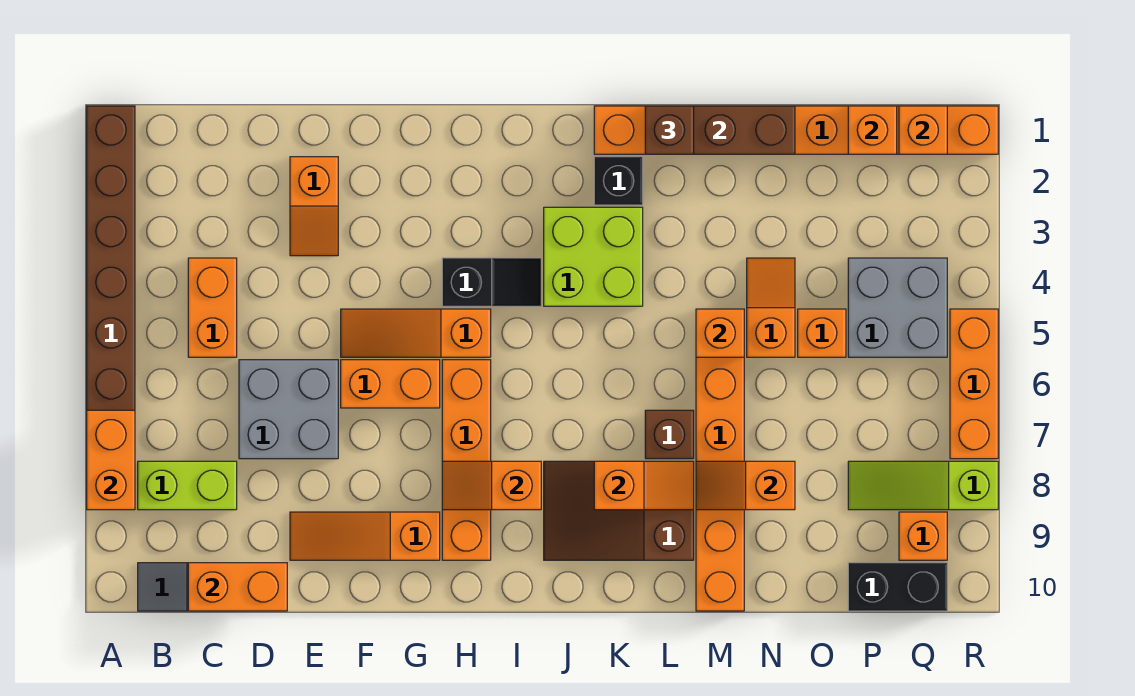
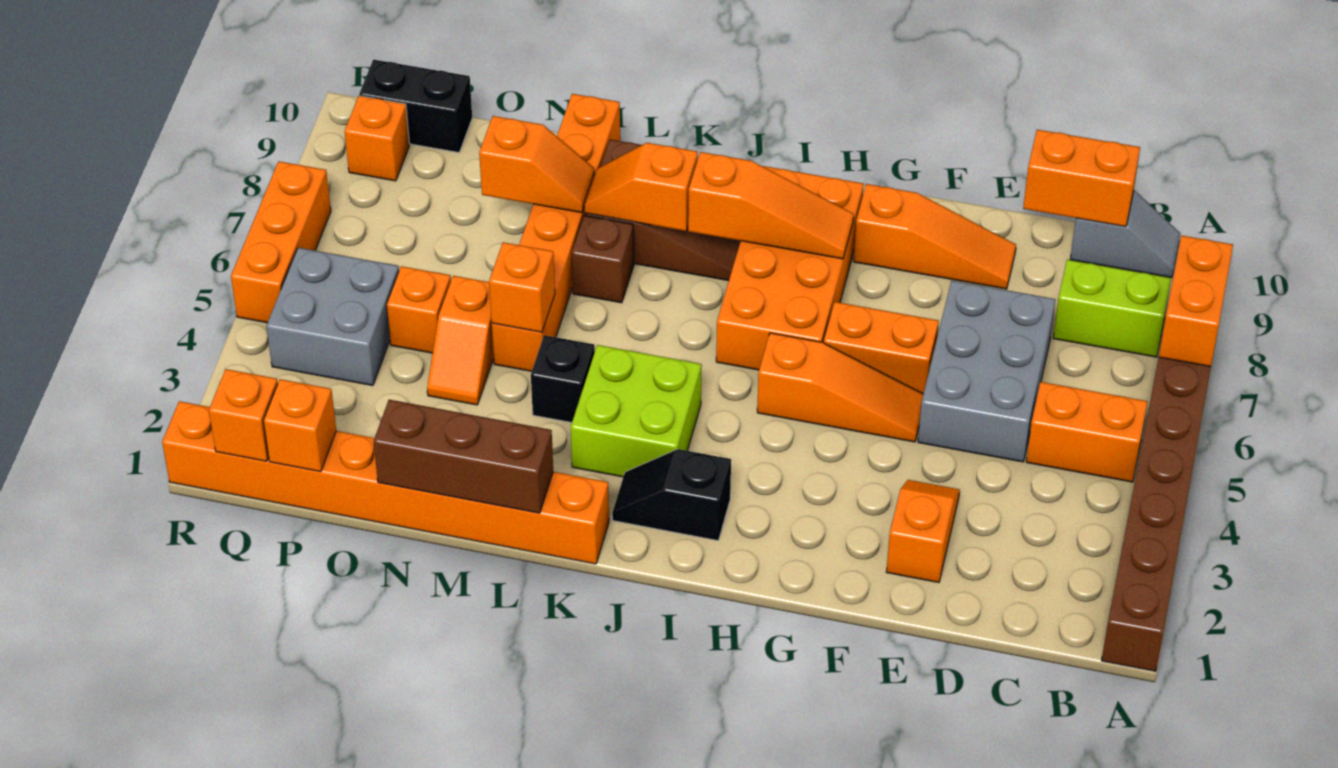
orange 1x2 brick [188,258,237,357] -> orange 1x2 brick turned to [1026,382,1148,482]
grey 2x2 brick [239,360,338,459] -> grey 2x3 brick [918,281,1056,462]
black 1x2 slope [442,258,541,306] -> black 1x2 slope moved to [612,449,731,541]
orange 1x4 brick [442,360,491,560] -> orange 2x4 brick [716,166,864,370]
orange 1x2 slope [442,461,541,510] -> orange 1x3 slope [688,152,854,259]
black 1x1 brick [594,157,643,205] -> black 1x1 brick moved to [531,335,595,423]
brown 1x1 brick [645,106,694,154] -> none
lime 1x3 slope [848,461,998,510] -> none

